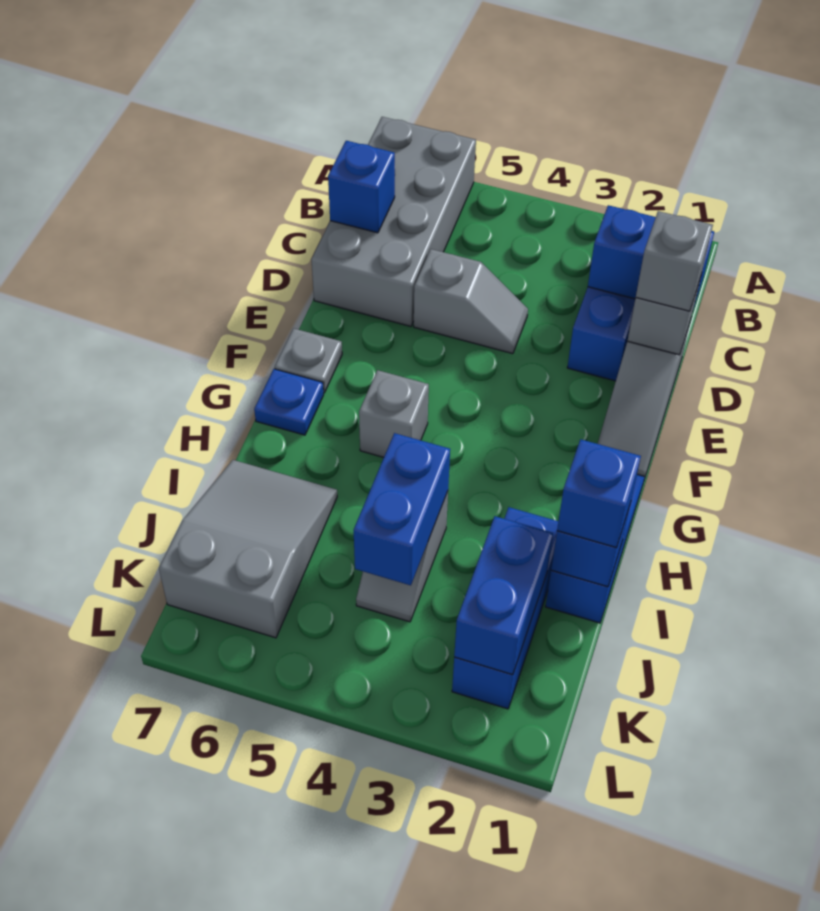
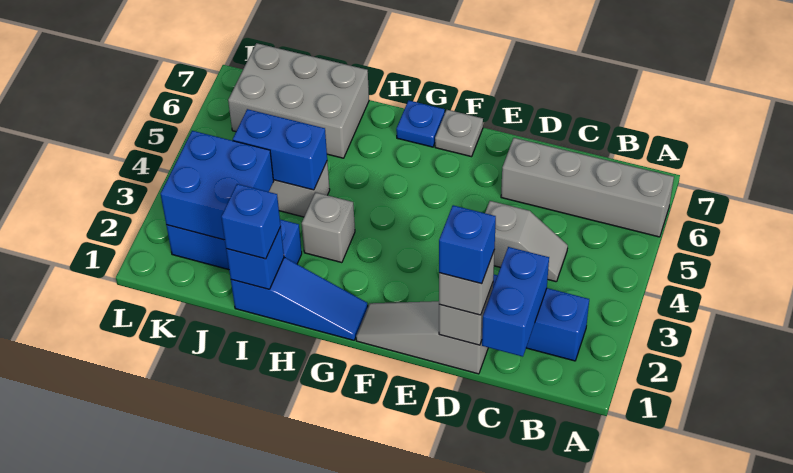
grey 2x4 brick [311,117,476,326] -> grey 1x4 brick [501,138,674,237]
blue 1x1 brick [328,141,395,233] -> blue 1x1 brick moved to [439,205,496,284]
grey 1x2 slope [414,249,528,354] -> grey 1x2 slope turned to [485,201,568,282]
grey 1x1 brick [359,370,429,457] -> grey 1x1 brick moved to [302,192,355,263]
grey 2x3 slope [159,460,337,638] -> grey 2x3 brick [228,43,369,158]
blue 1x2 brick [454,516,553,675] -> blue 2x2 brick [161,131,274,240]

